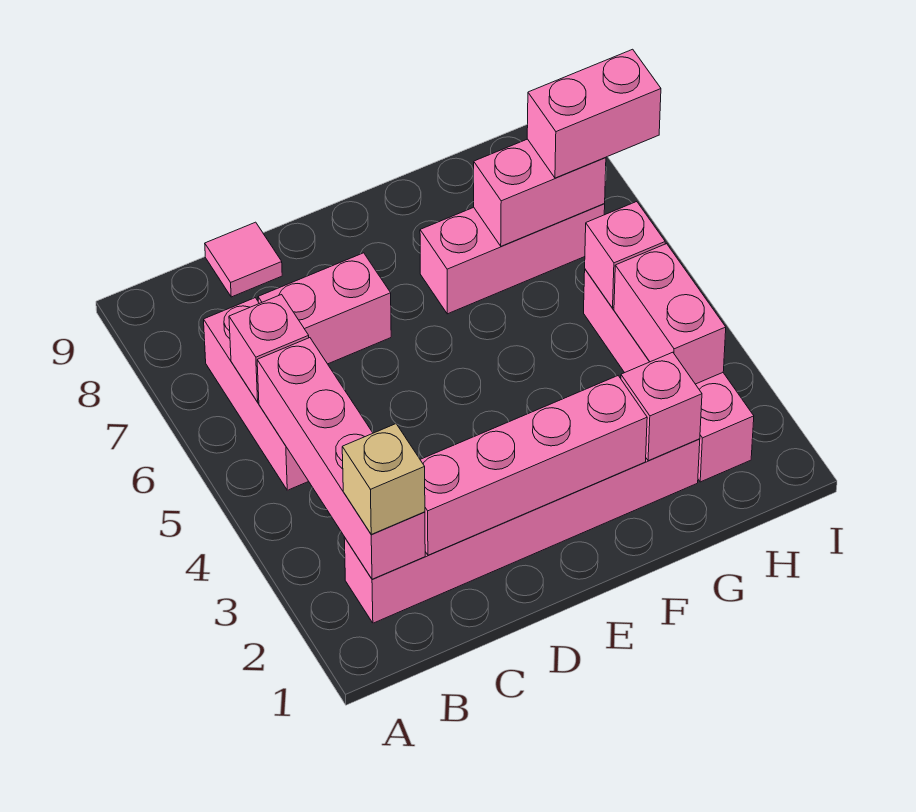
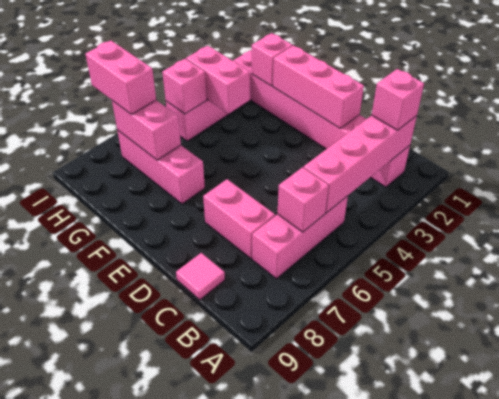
tan 1x1 brick [342,424,425,534] -> pink 1x1 brick [372,69,424,130]
pink 1x4 brick [420,376,647,555] -> pink 1x3 brick [273,45,364,128]
pink 1x2 brick [614,244,726,384] -> pink 1x2 brick turned to [186,46,250,114]

